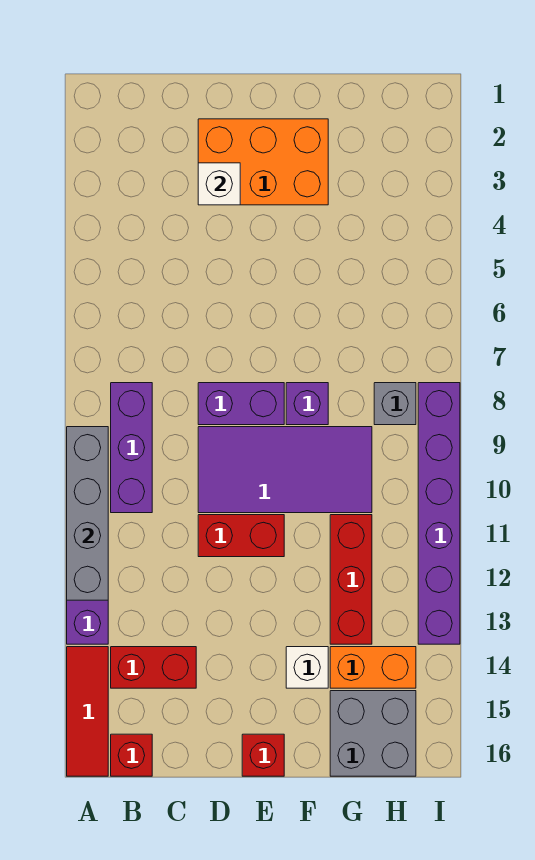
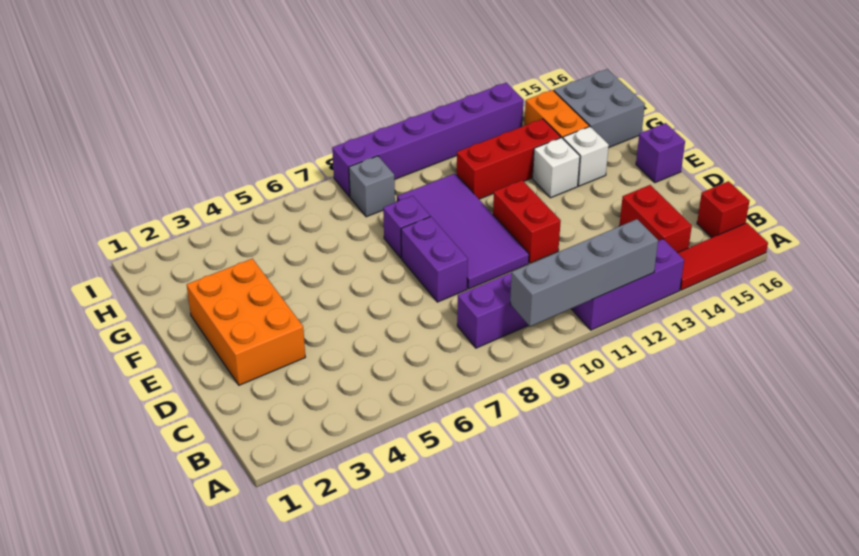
white 1x1 brick [198,163,240,205] -> white 1x1 brick moved to [533,138,580,198]
red 1x1 brick [242,734,284,776] -> purple 1x1 brick [636,123,685,183]

